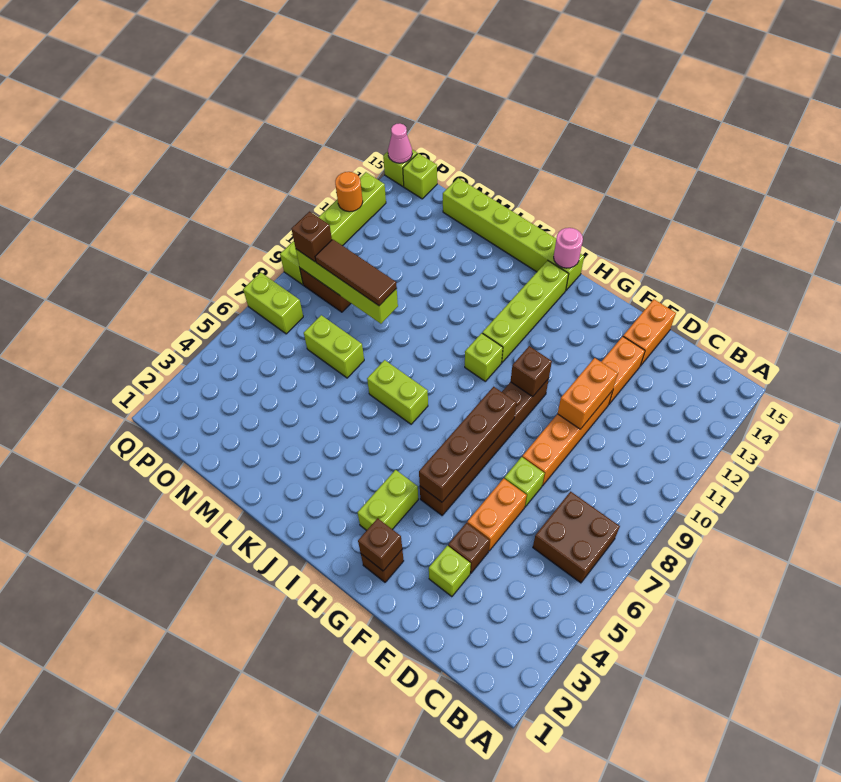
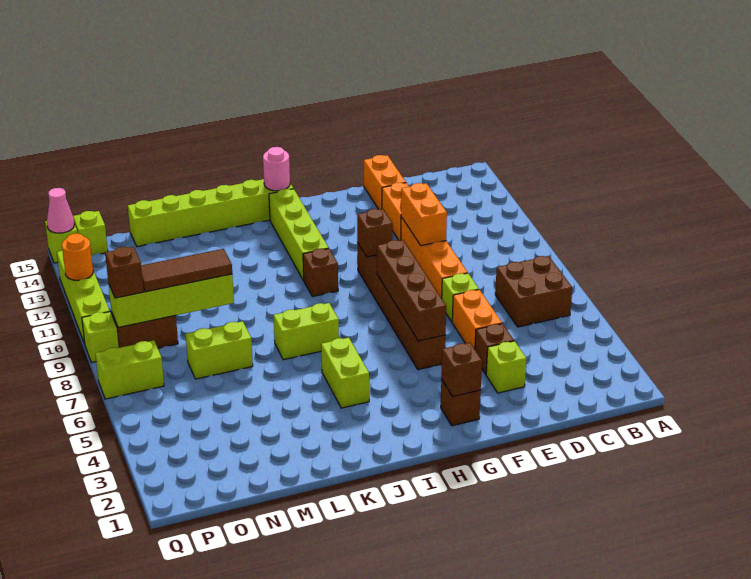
lime 1x2 brick [358,470,418,530] -> lime 1x2 brick moved to [321,338,369,408]
lime 1x1 brick [465,333,503,381] -> brown 1x1 brick [303,248,338,297]

